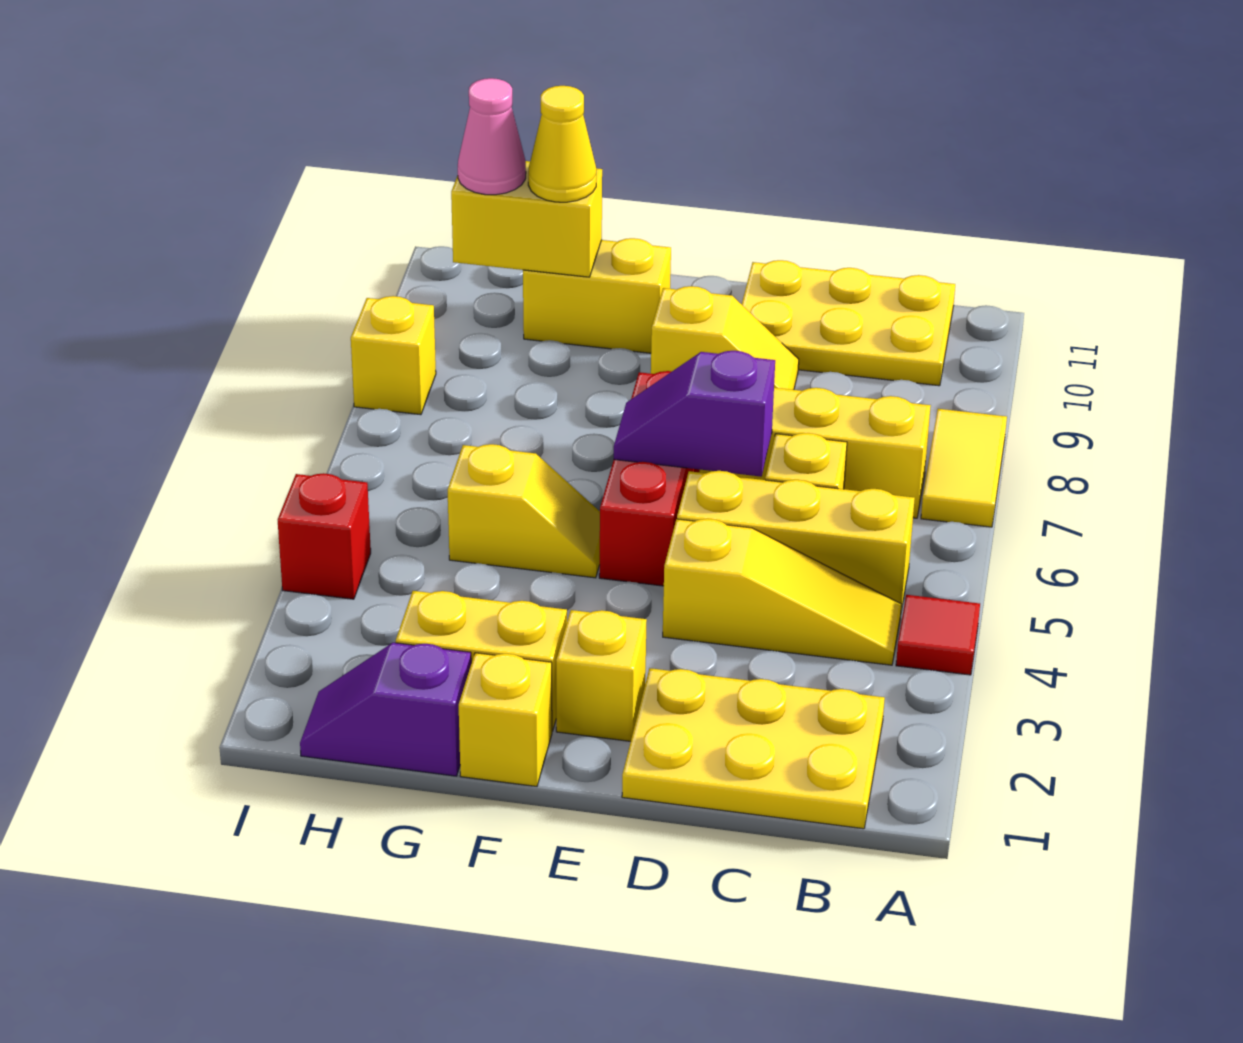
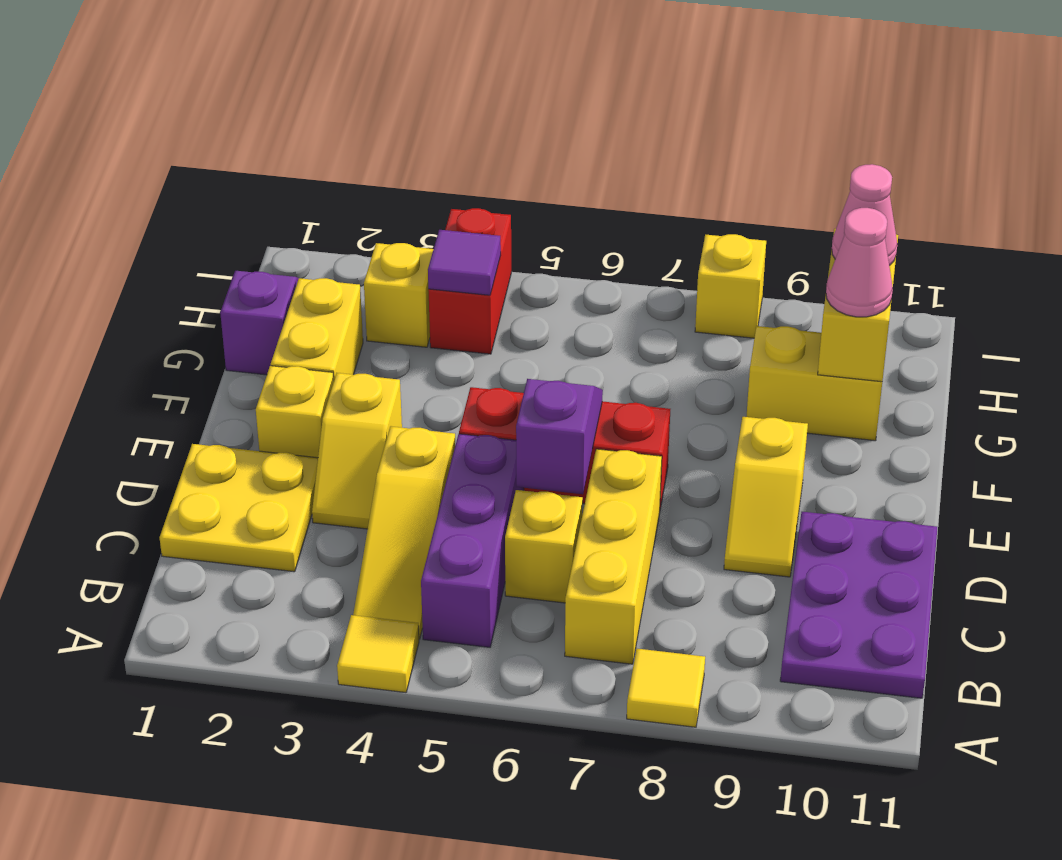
red 1x1 tile [896,595,980,675] -> yellow 1x1 tile [337,615,419,693]
yellow 1x2 tile [921,409,1007,527] -> yellow 1x1 tile [627,649,705,727]
yellow 2x3 plate [622,668,885,829] -> yellow 2x2 plate [160,444,318,572]
yellow 1x3 brick [677,471,915,611] -> purple 1x3 brick [421,434,524,647]
yellow 2x3 plate [742,260,955,386] -> purple 2x3 plate [780,512,937,698]
yellow 1x1 brick [459,653,552,786] -> yellow 1x1 brick moved to [364,243,433,347]
yellow 1x2 slope [448,444,600,578] -> yellow 1x2 slope moved to [312,373,402,529]
yellow 1x2 brick [523,238,671,353] -> yellow 1x2 brick turned to [746,326,882,441]
yellow 1x1 cone [528,86,596,202] -> pink 1x1 cone [826,208,893,317]
none -> purple 1x1 tile [428,230,501,295]
red 1x1 brick [278,473,371,599] -> red 1x2 brick [428,208,511,354]

